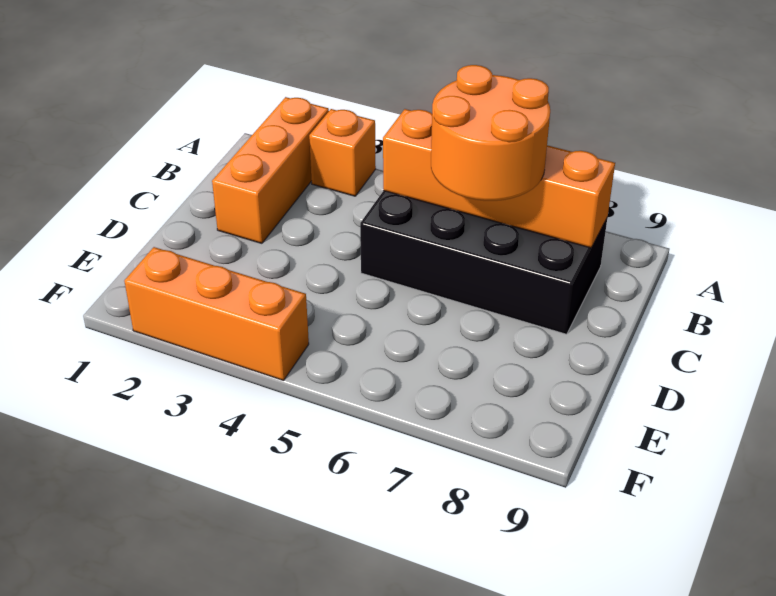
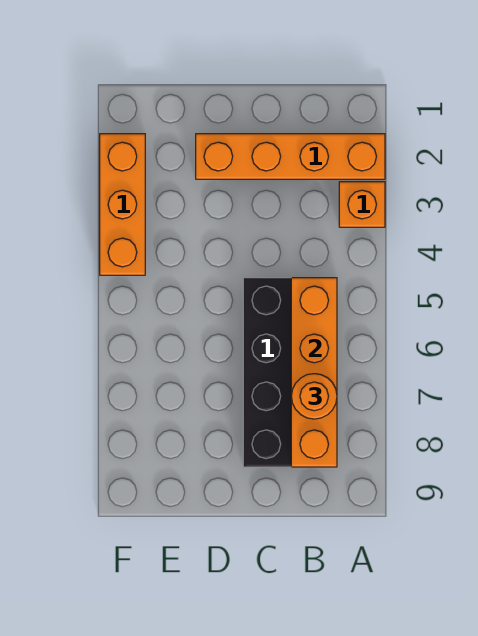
orange 1x3 brick [212,97,329,243] -> orange 1x4 brick [196,134,385,179]
orange 2x2 round brick [431,65,550,201] -> orange 1x1 round brick [291,374,337,419]

